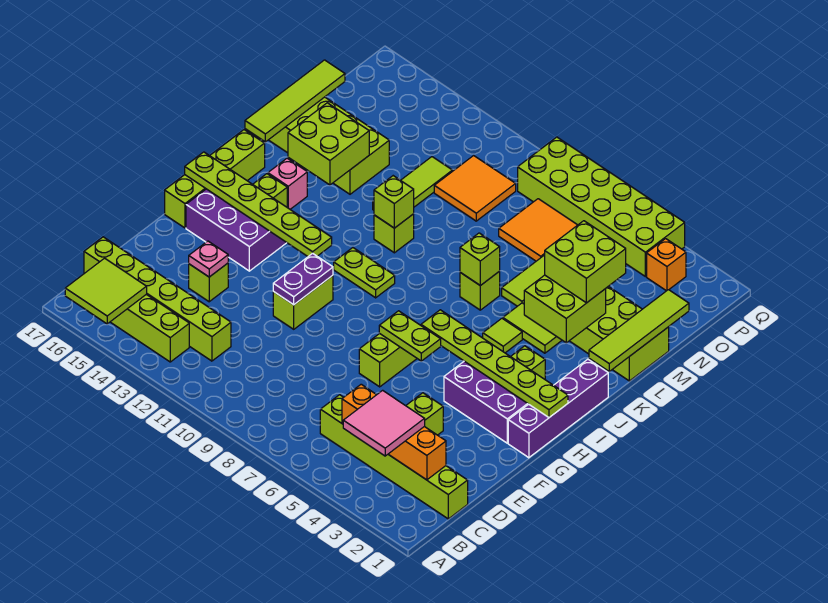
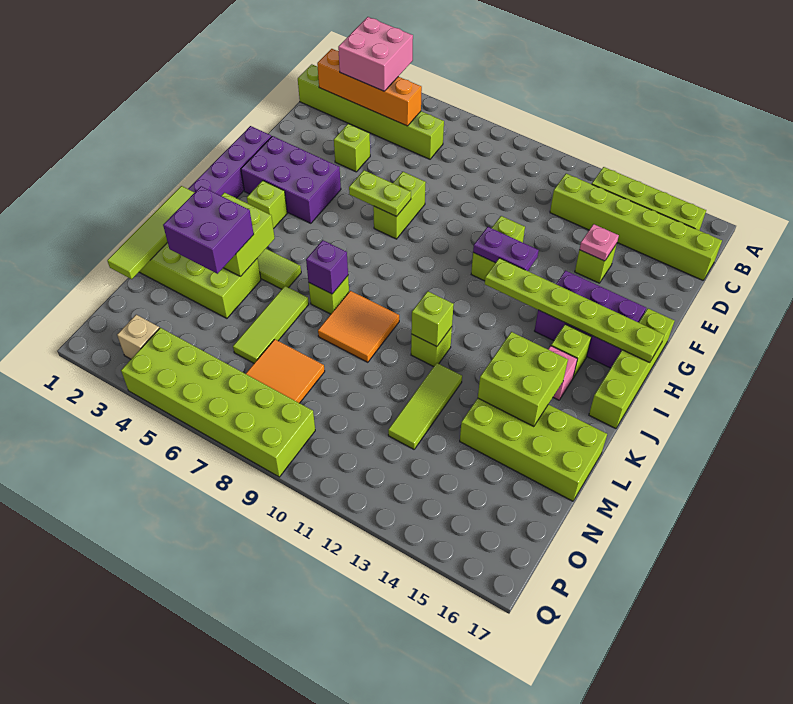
lime 2x2 tile [65,258,147,324] -> none
pink 2x2 tile [343,390,425,456] -> pink 2x2 brick [338,17,413,91]
purple 1x2 plate [273,253,333,305] -> purple 1x2 plate turned to [473,227,539,271]
lime 1x6 plate [421,310,568,417] -> none
lime 1x2 plate [334,248,395,298] -> none
lime 1x1 tile [483,319,522,353] -> none
lime 1x1 brick [460,233,500,286] -> purple 1x1 brick [306,240,348,294]
lime 1x4 tile [245,60,345,142] -> none
lime 2x2 brick [545,221,626,303] -> purple 2x2 brick [163,186,254,274]
orange 2x2 tile [434,156,516,221] -> orange 2x2 tile moved to [318,291,399,362]
orange 1x1 brick [647,239,686,291] -> tan 1x1 brick [117,315,159,359]

